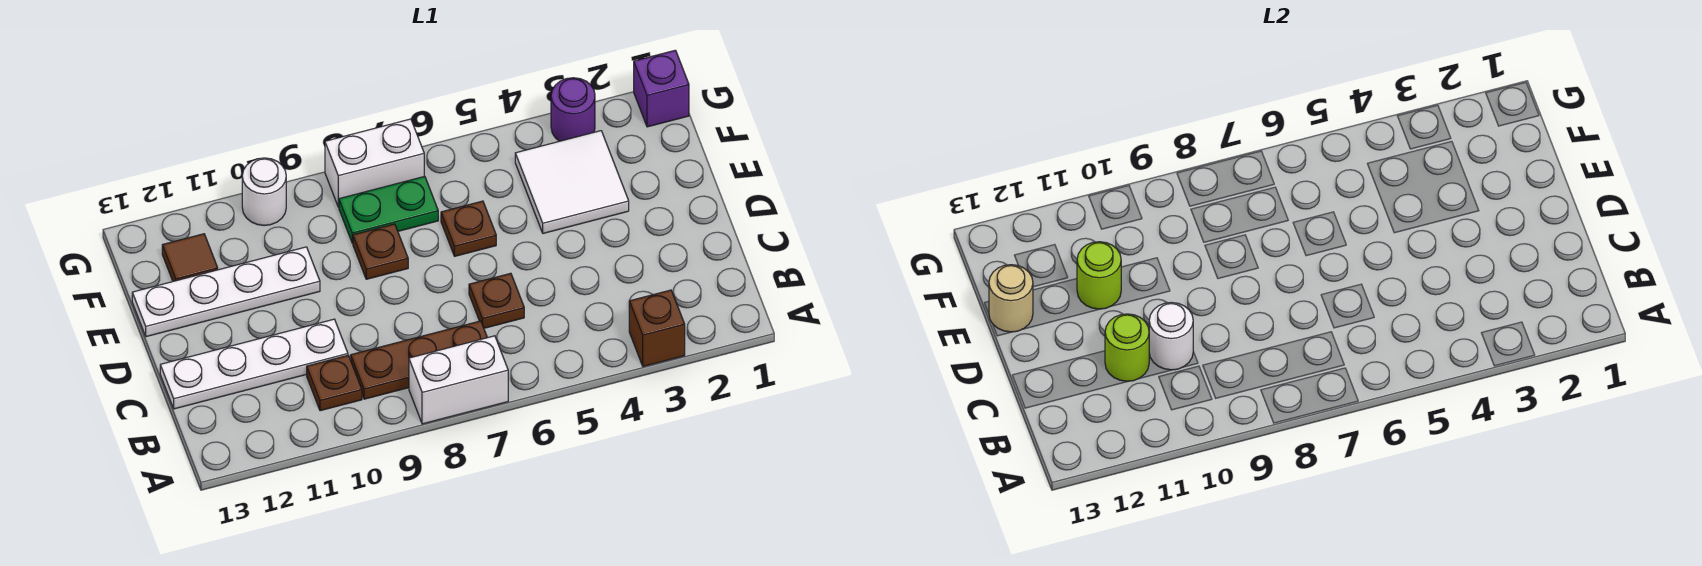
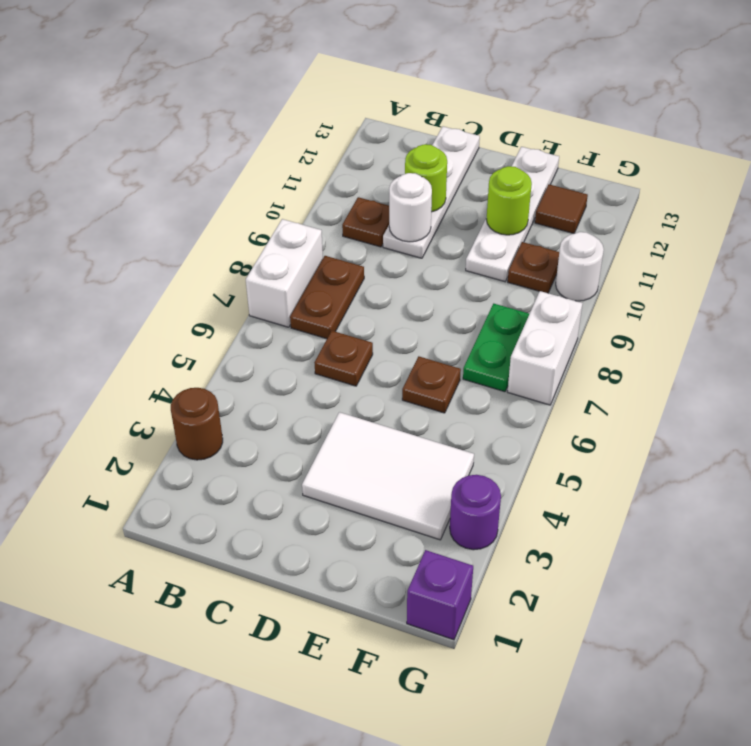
brown 1x1 brick [629,290,685,367] -> brown 1x1 round brick [171,388,223,460]
brown 1x3 plate [351,321,487,399] -> brown 1x2 plate [290,256,364,339]
white 2x2 tile [515,131,629,233] -> white 2x3 tile [302,412,474,540]
brown 1x1 plate [353,224,408,279] -> brown 1x1 plate moved to [508,242,559,293]
tan 1x1 round brick [989,265,1033,332] -> none

